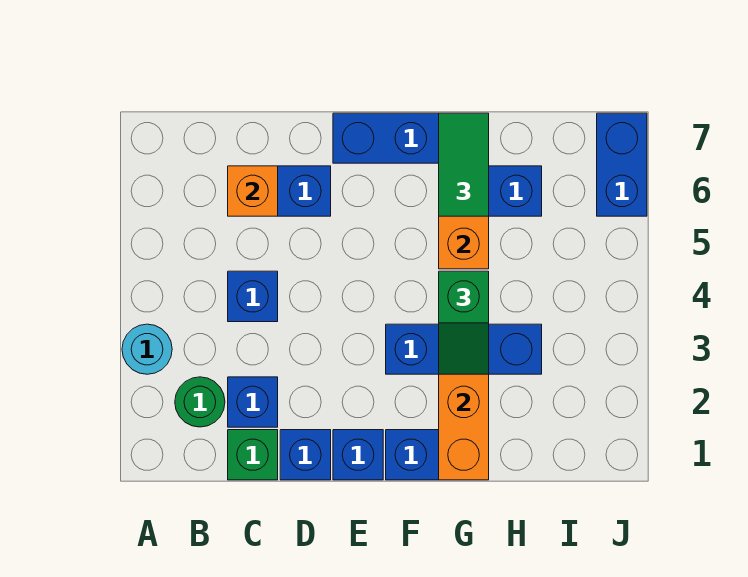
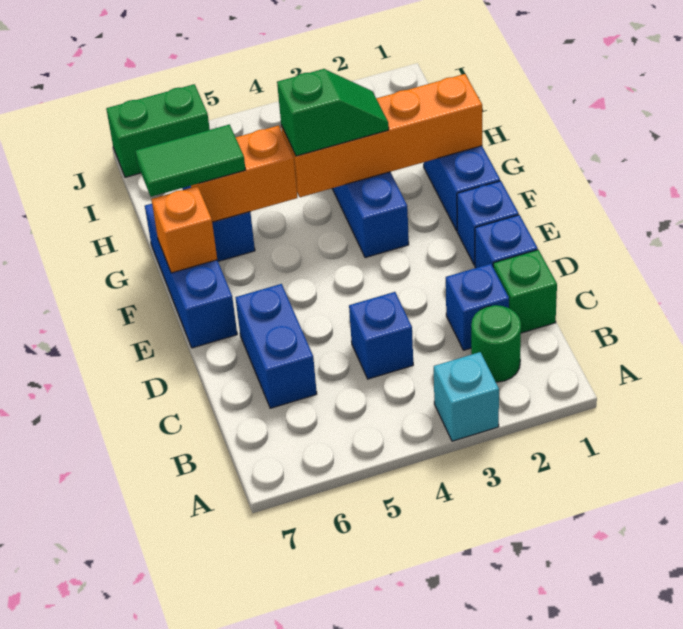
cyan 1x1 round brick [122,324,172,374] -> cyan 1x1 brick [434,352,499,441]
orange 1x1 brick [228,166,278,216] -> orange 1x1 brick moved to [151,186,217,273]
blue 1x2 brick [597,113,647,216] -> green 1x2 brick [106,84,210,177]

